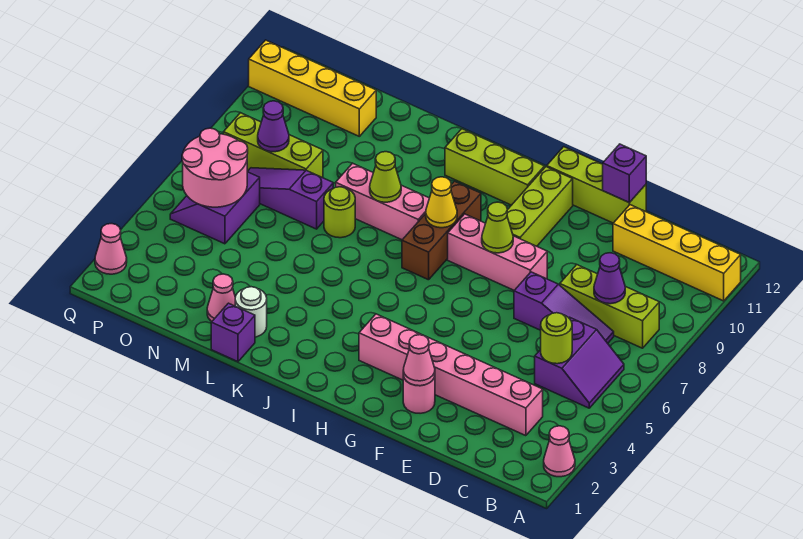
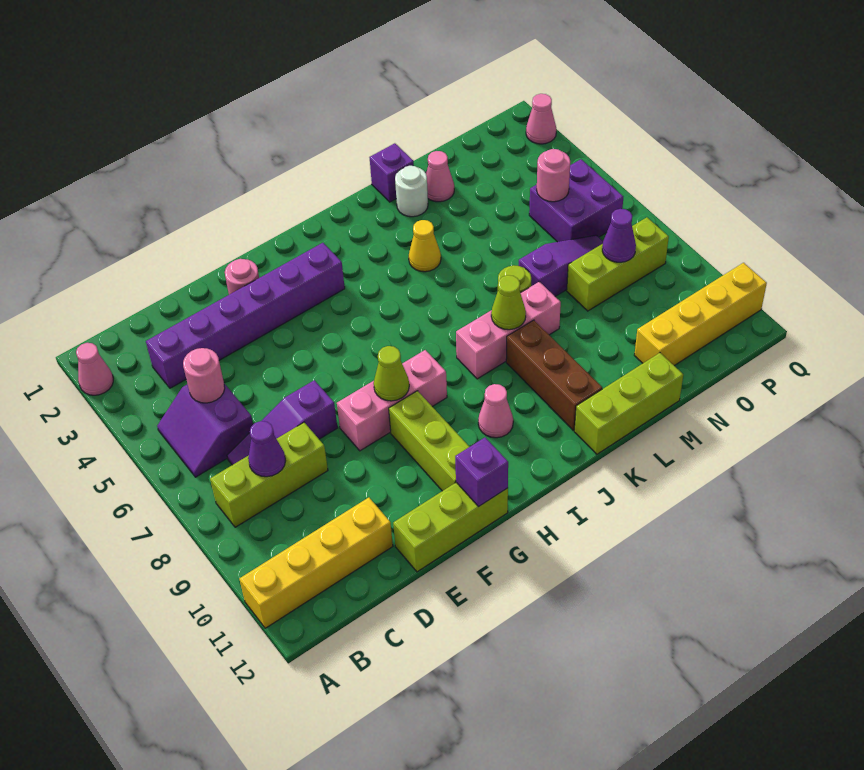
pink 1x6 brick [359,314,543,436] -> purple 1x6 brick [146,243,345,388]
lime 1x1 round brick [541,313,572,364] -> pink 1x1 round brick [183,348,225,403]
purple 1x1 brick [603,144,646,203] -> purple 1x1 brick moved to [455,438,508,507]
pink 1x1 cone [403,335,435,386] -> pink 1x1 cone moved to [478,384,513,438]
lime 1x3 brick [445,129,545,205] -> lime 1x3 brick moved to [574,353,683,454]
brown 1x3 brick [402,181,481,280] -> brown 1x3 brick moved to [506,320,602,430]
yellow 1x1 cone [426,177,457,228] -> yellow 1x1 cone moved to [409,220,441,272]
purple 2x2 slope [170,172,260,244] -> purple 2x2 brick [529,159,623,242]
pink 2x2 round brick [182,128,248,207] -> pink 1x1 round brick [537,149,570,202]

